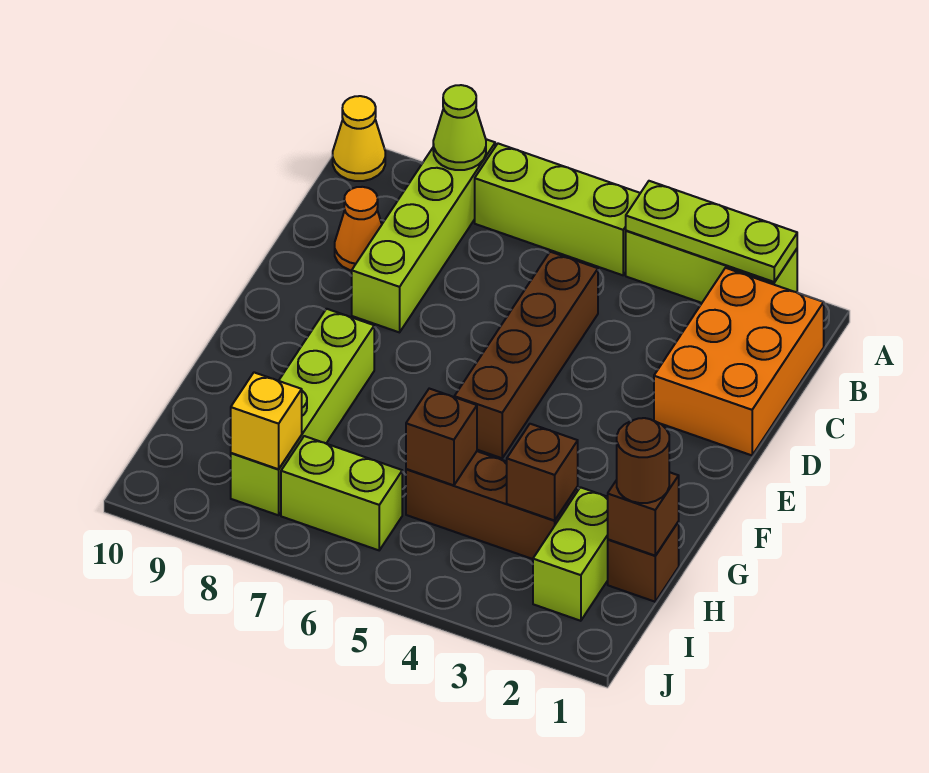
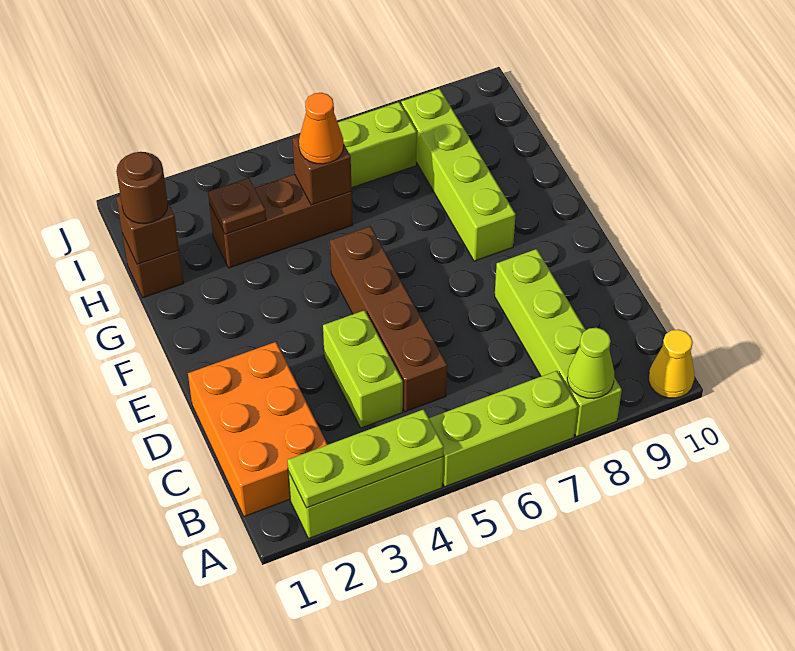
orange 1x1 cone [335,187,382,271] -> orange 1x1 cone moved to [299,93,344,164]
lime 1x2 brick [533,487,608,621] -> lime 1x2 brick moved to [323,310,403,428]
brown 1x1 brick [507,424,578,521] -> brown 1x1 plate [208,178,266,234]
yellow 1x1 brick [231,372,302,469] -> none

